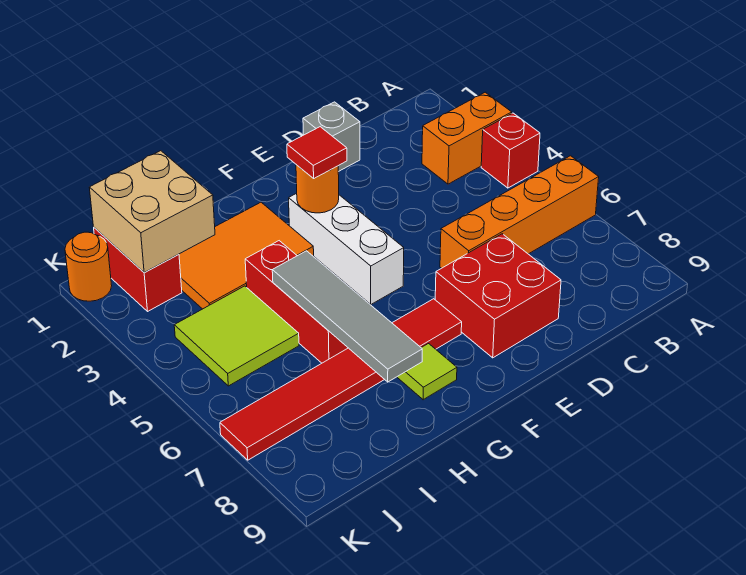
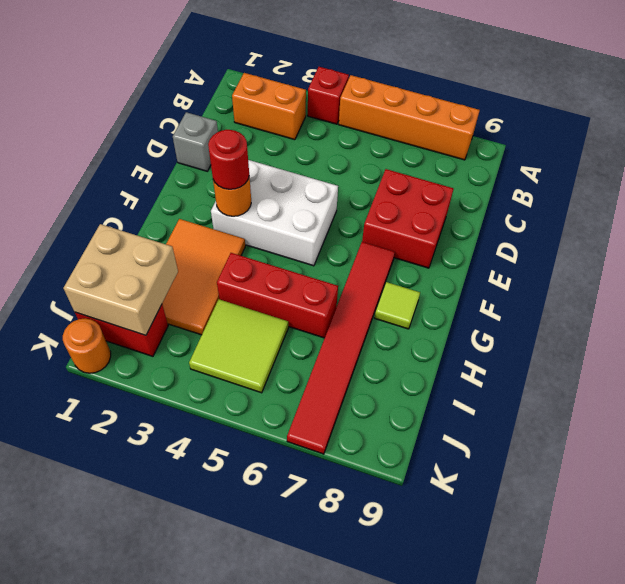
orange 1x2 brick [422,92,512,184] -> orange 1x2 brick turned to [232,73,306,140]
orange 1x4 brick [440,156,599,268] -> orange 1x4 brick turned to [339,75,480,160]
white 1x3 brick [289,193,404,304] -> white 2x3 brick [211,160,338,266]
red 1x1 tile [287,127,347,178] -> red 1x1 round brick [208,130,249,189]
grey 1x4 tile [272,251,422,382] -> none

